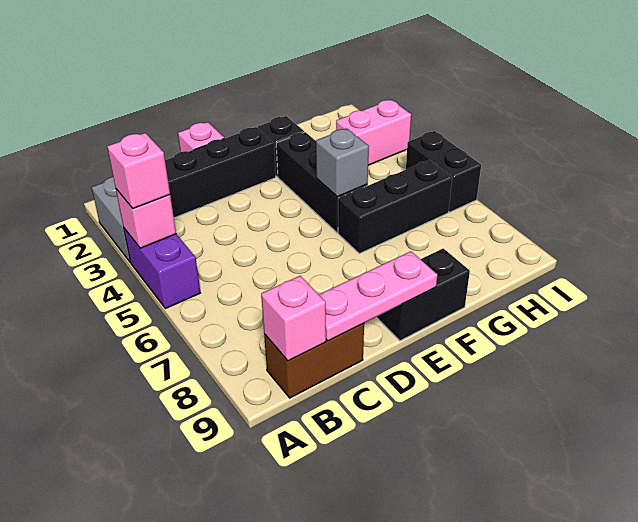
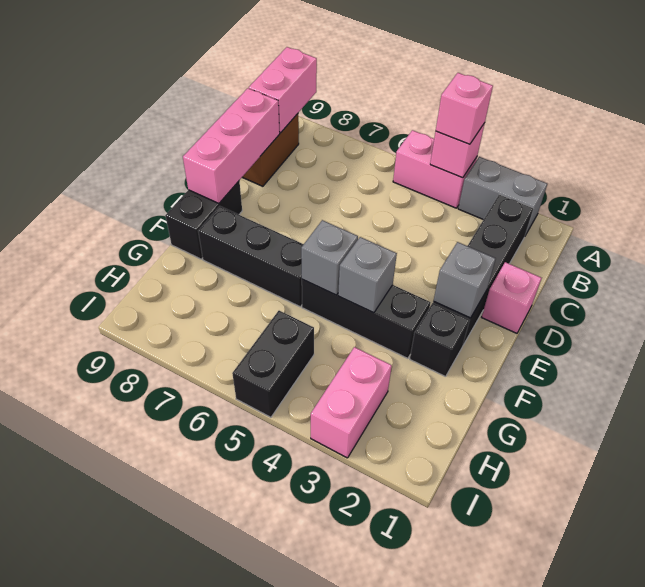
purple 1x2 brick [124,229,200,309] -> pink 1x2 brick [393,130,477,208]
pink 1x1 brick [261,276,326,361] -> pink 1x2 brick [249,47,317,133]
pink 1x3 plate [319,251,437,341] -> pink 1x3 brick [183,88,280,203]
none -> grey 1x1 brick [434,242,496,318]
none -> grey 1x1 brick [338,237,397,313]
black 1x3 brick [338,160,452,254] -> black 1x3 brick turned to [198,206,304,307]
black 1x2 brick [406,131,481,212] -> black 1x2 brick turned to [232,311,314,417]

